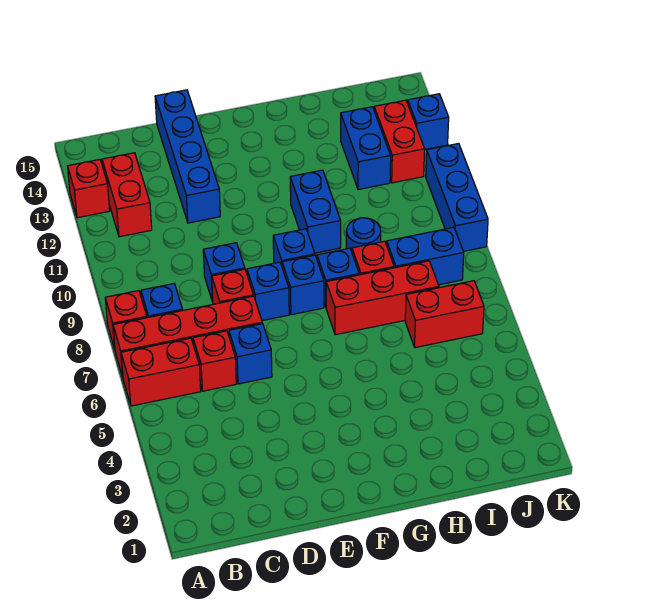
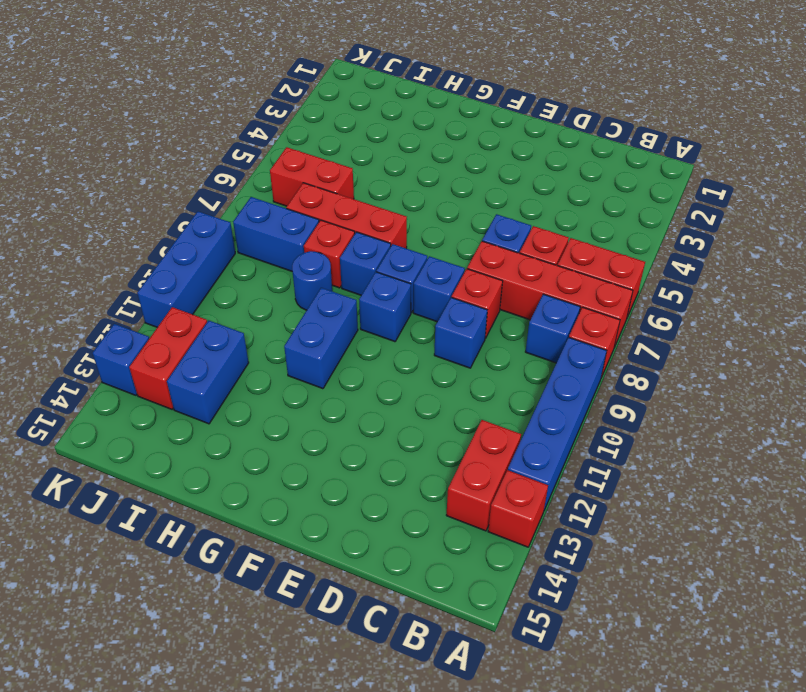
blue 1x4 brick [155,90,220,223] -> blue 1x4 brick moved to [508,337,607,510]

